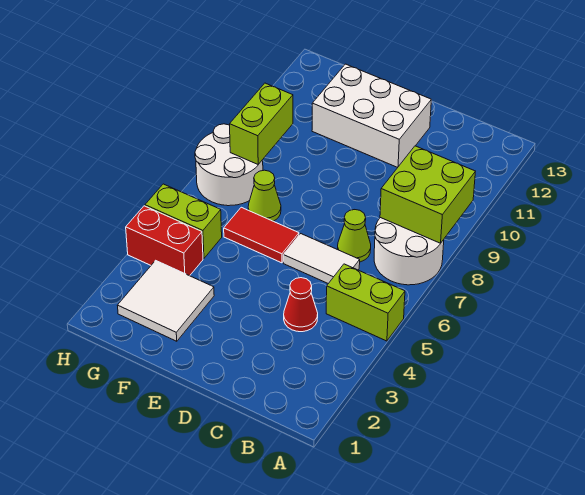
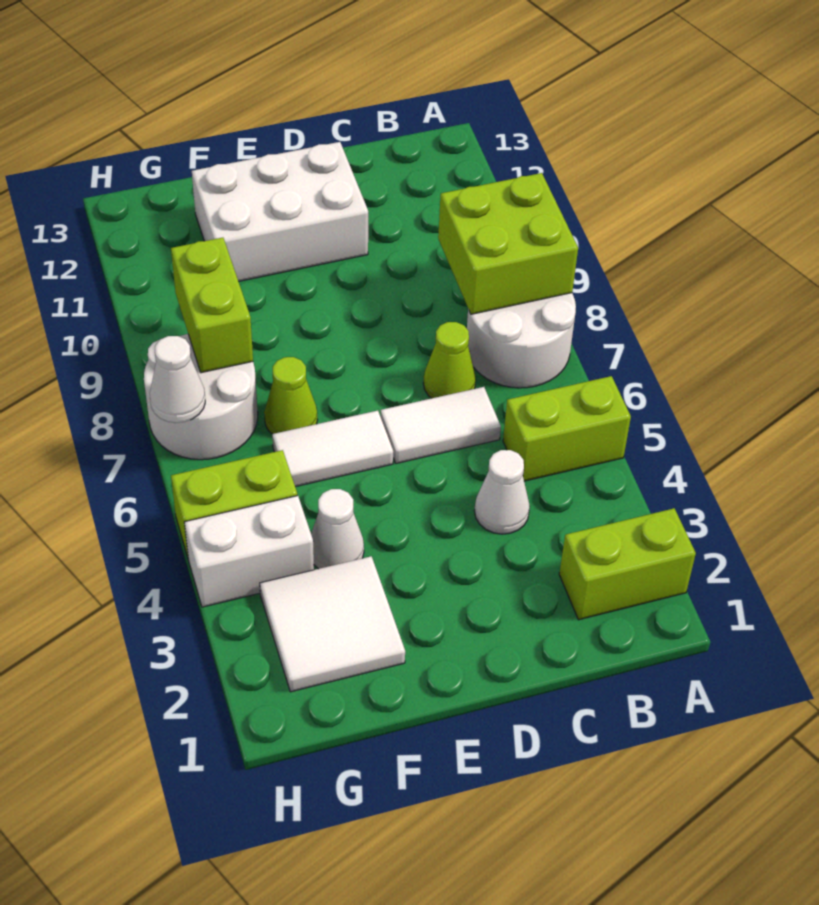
none -> lime 1x2 brick [559,508,696,620]
red 1x1 cone [284,278,318,332] -> white 1x1 cone [475,450,530,534]
red 1x2 tile [224,207,299,263] -> white 1x2 tile [272,411,393,487]
none -> white 1x1 cone [311,489,364,569]
red 1x2 brick [126,206,203,276] -> white 1x2 brick [184,496,314,607]
none -> white 1x1 cone [150,336,205,423]

